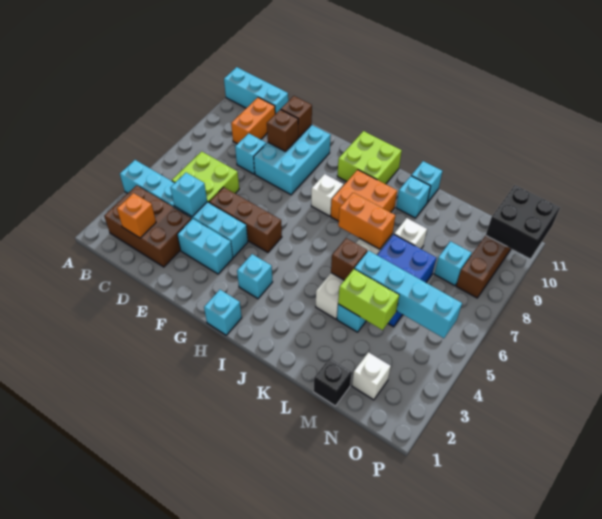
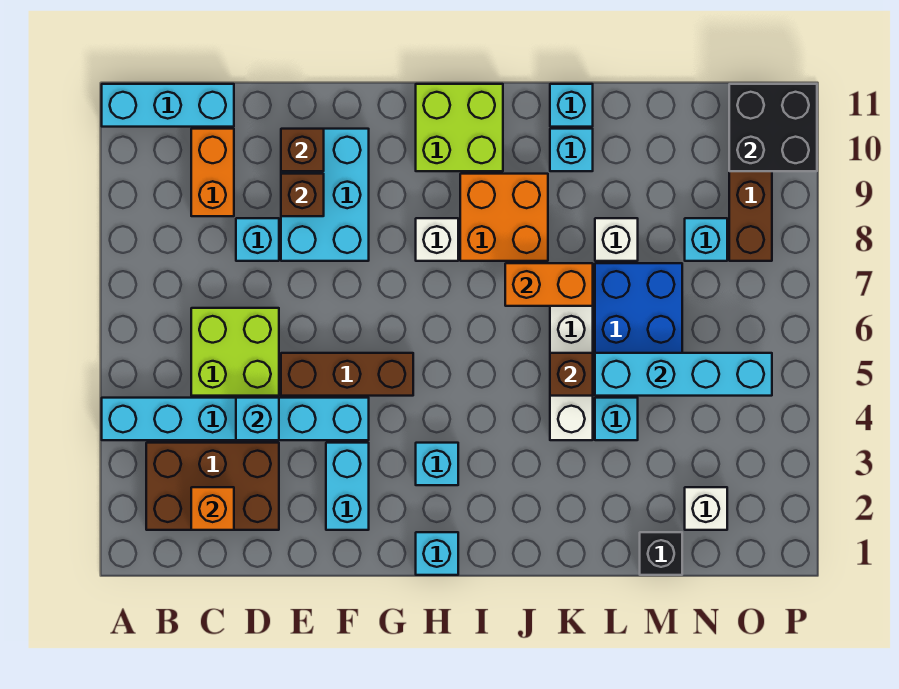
cyan 1x2 brick [177,219,233,274] -> cyan 1x2 brick turned to [326,443,369,530]
lime 1x2 brick [338,269,399,330] -> none

